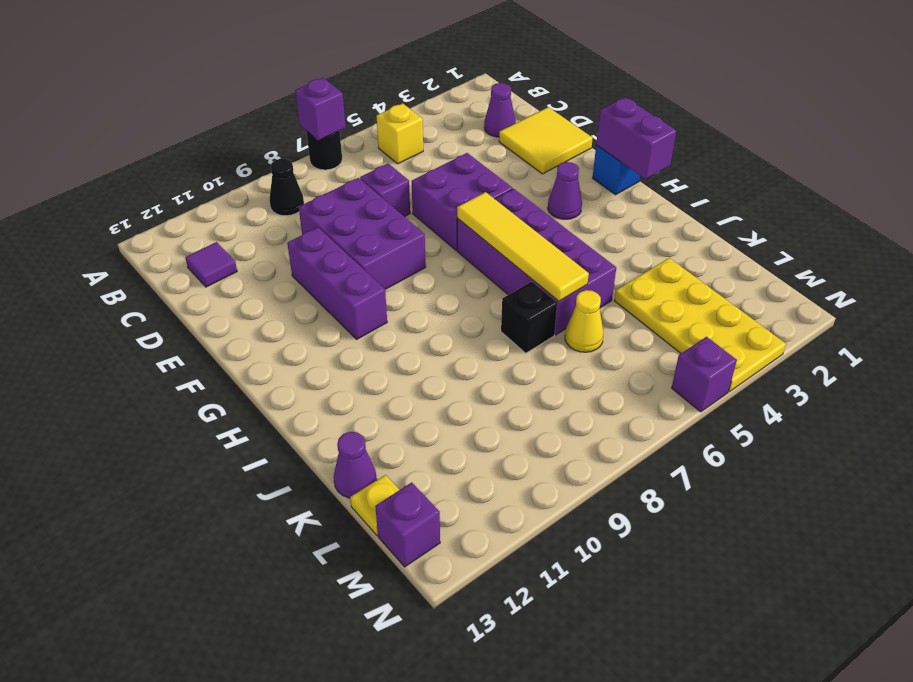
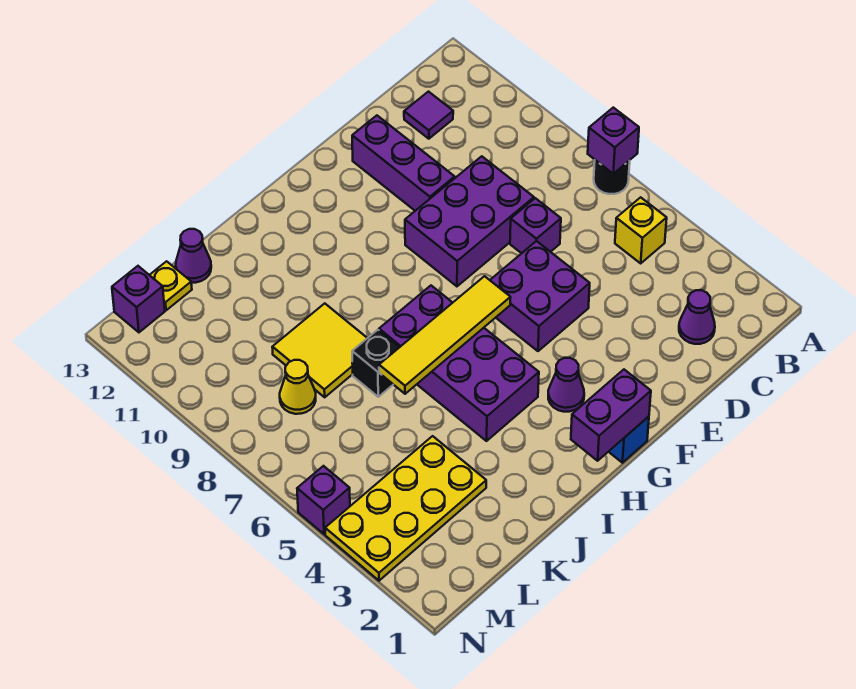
black 1x1 cone [269,159,304,216] -> none
yellow 2x2 tile [499,107,593,174] -> yellow 2x2 tile moved to [272,303,367,397]
purple 1x3 brick [287,227,387,339] -> purple 1x3 brick turned to [352,116,455,211]
purple 2x4 brick [457,189,616,335] -> purple 2x4 brick turned to [379,286,539,441]
yellow 1x1 cone [565,290,603,352] -> yellow 1x1 cone moved to [280,360,316,414]

